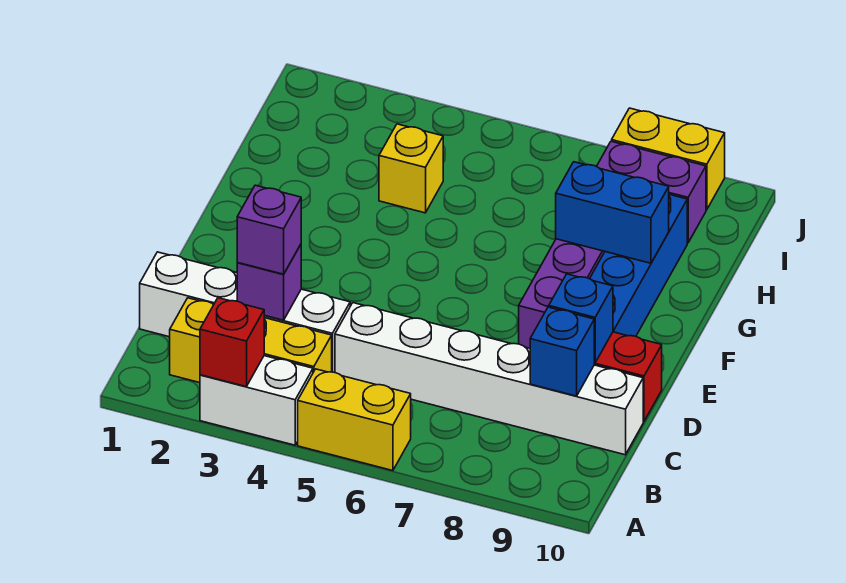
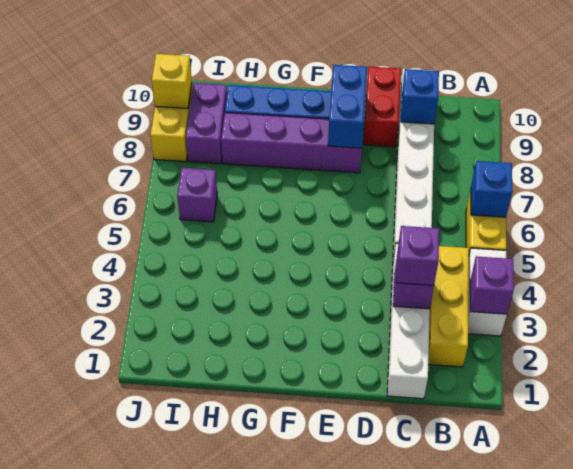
red 1x1 brick [200,298,264,387] -> purple 1x1 brick [470,256,514,314]
blue 1x1 brick [549,274,613,363] -> blue 1x1 brick moved to [471,161,512,217]
blue 1x2 brick [556,162,669,263] -> blue 1x2 brick moved to [328,65,367,148]
yellow 1x1 brick [379,124,443,213] -> yellow 1x1 brick moved to [152,54,192,109]
none -> purple 1x1 brick [177,168,217,222]

